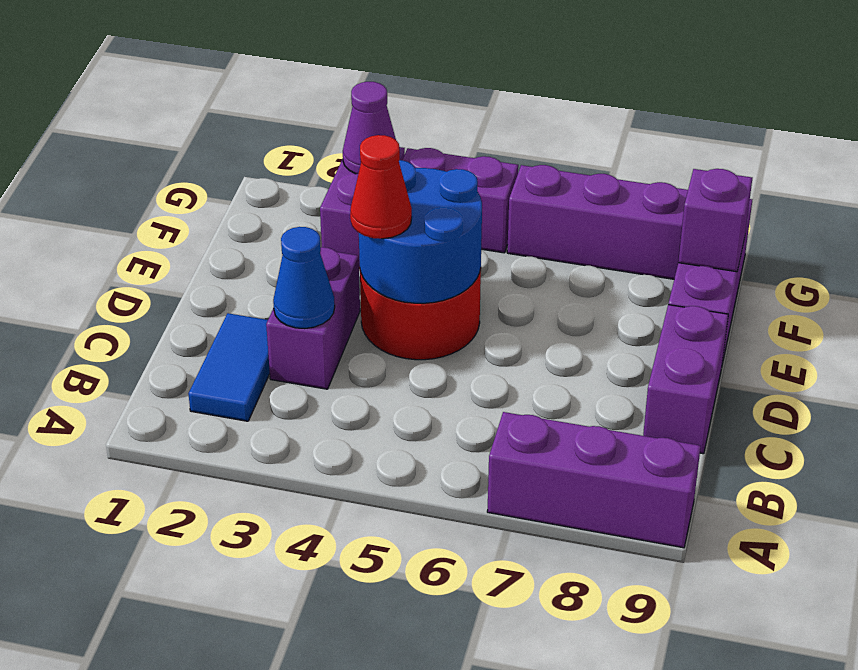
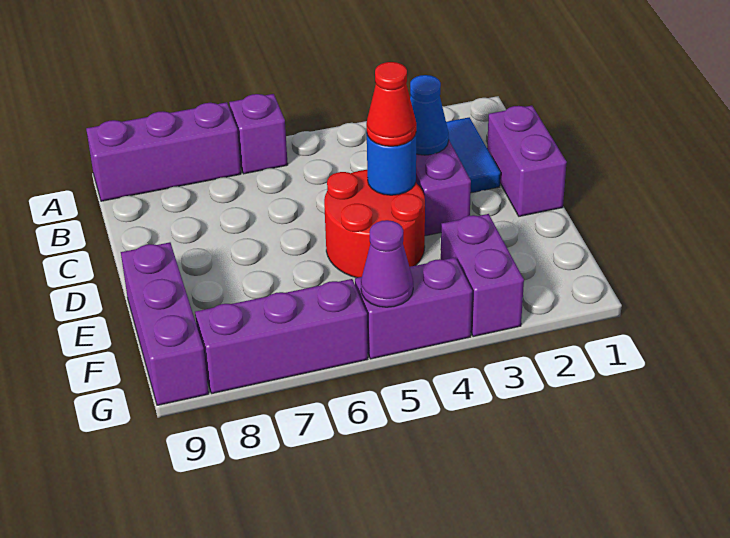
purple 1x2 brick [643,305,728,454] -> purple 1x2 brick moved to [487,106,567,216]
blue 2x2 round brick [359,160,482,303] -> blue 1x1 round brick [367,134,416,195]
purple 1x1 brick [678,169,752,272] -> purple 1x1 brick moved to [229,94,288,174]
purple 1x1 cone [343,82,396,174] -> purple 1x1 cone moved to [361,220,413,307]

